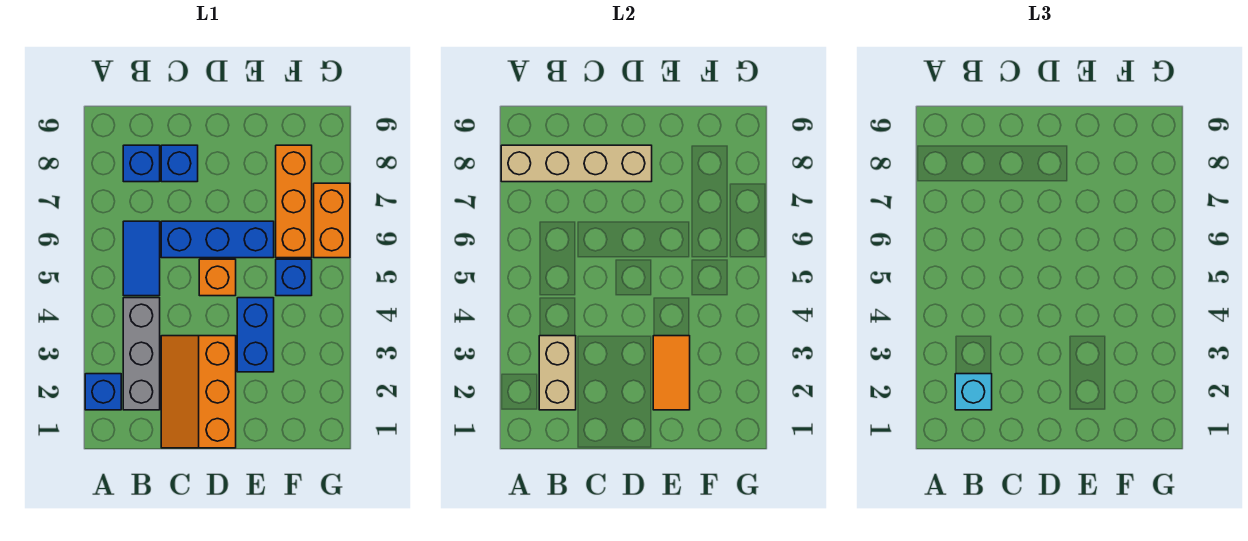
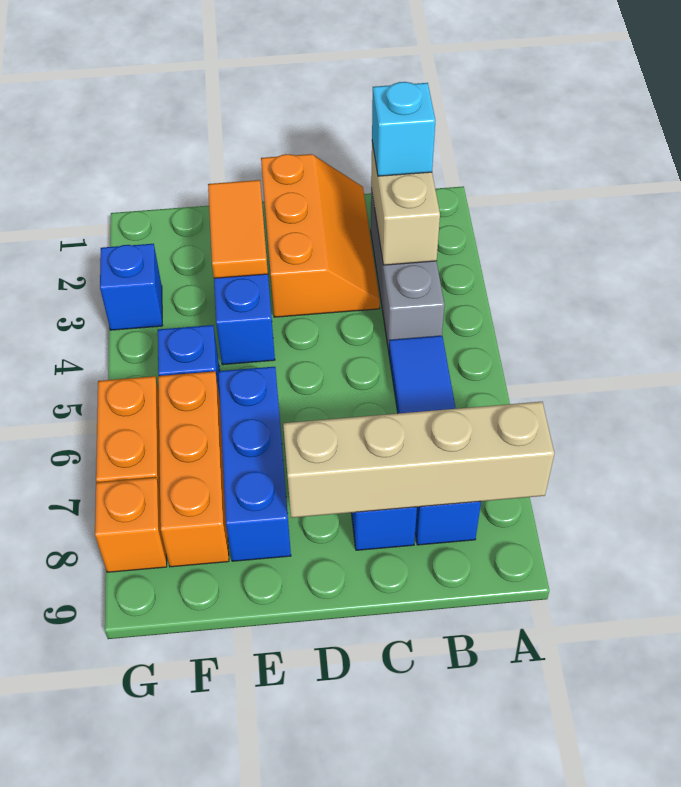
blue 1x1 brick [85,374,121,410] -> blue 1x1 brick moved to [100,244,163,330]
blue 1x3 brick [161,221,274,258] -> blue 1x3 brick turned to [218,367,291,561]
orange 1x1 brick [199,259,236,296] -> orange 1x1 brick moved to [95,477,167,572]

